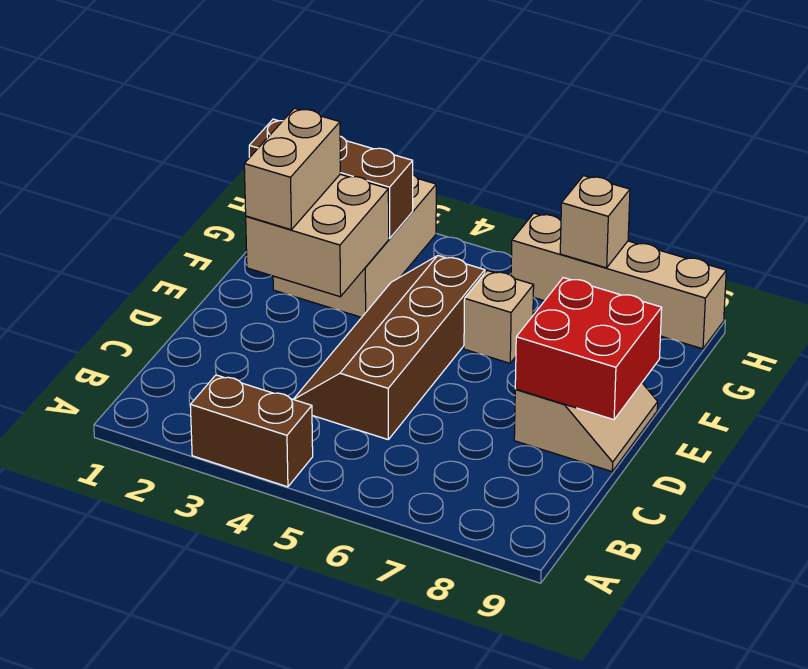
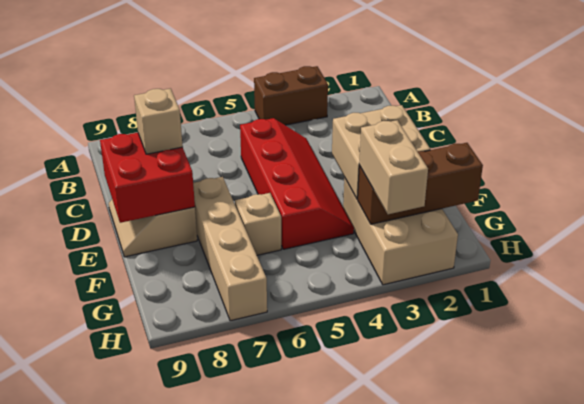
brown 2x4 slope [294,256,485,439] -> red 2x4 slope [240,118,354,249]
tan 1x2 brick [244,108,340,230] -> tan 1x2 brick moved to [359,120,428,214]
tan 1x4 brick [511,213,726,349] -> tan 1x4 brick turned to [193,177,267,321]
tan 1x1 brick [560,176,630,268] -> tan 1x1 brick moved to [134,88,183,154]

